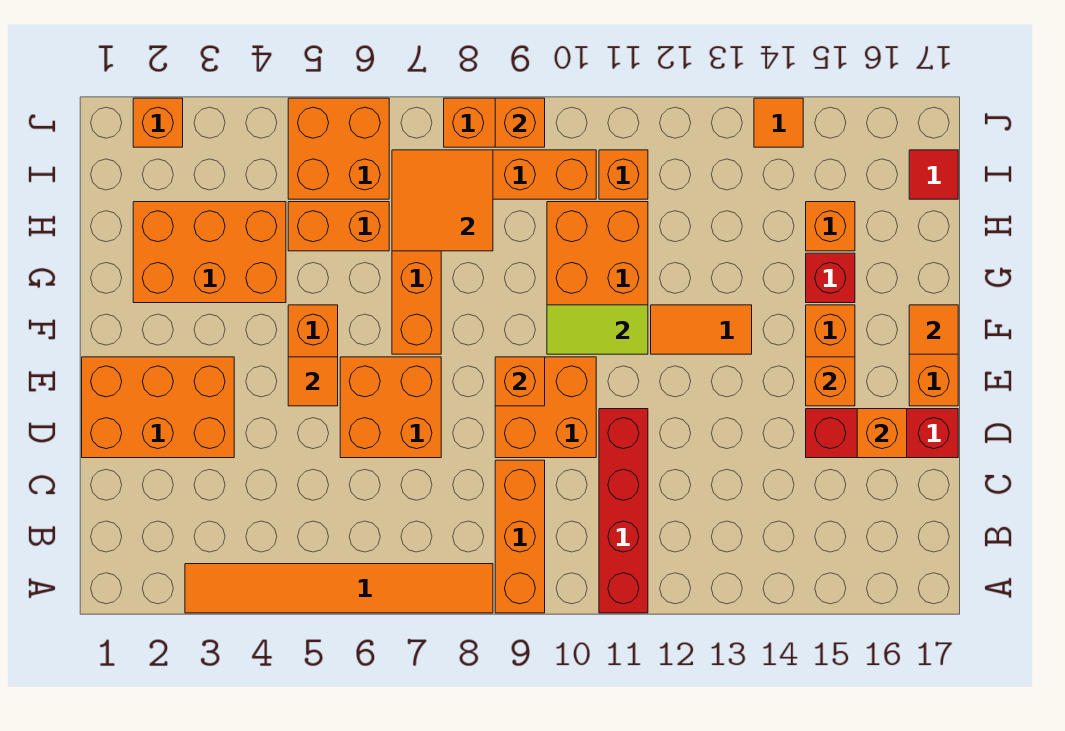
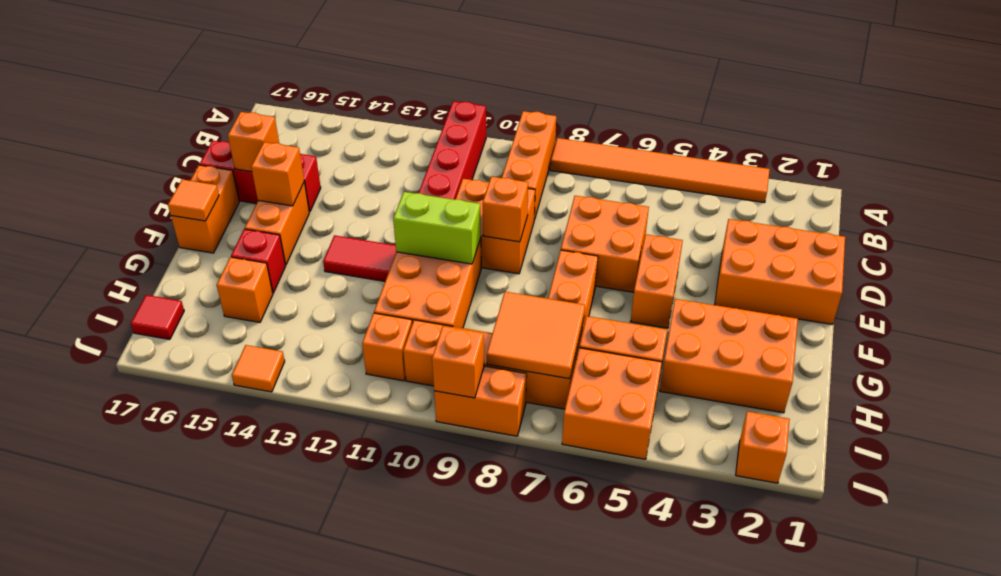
orange 1x1 tile [288,357,338,406] -> none
lime 1x2 tile [547,305,648,354] -> lime 1x2 brick [393,192,481,264]
orange 1x2 tile [651,305,752,354] -> red 1x2 tile [323,235,396,281]

